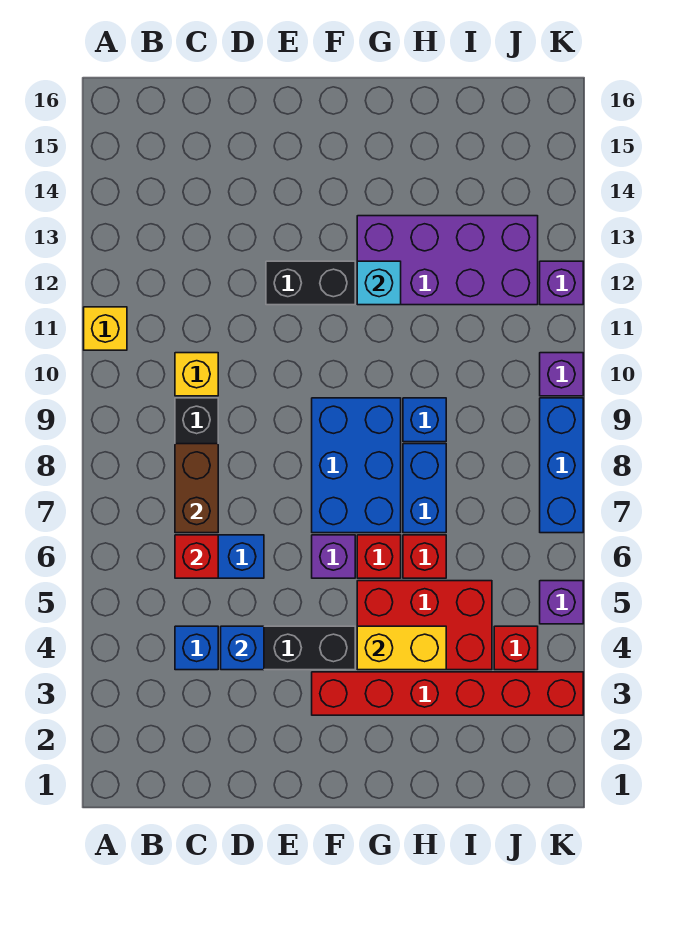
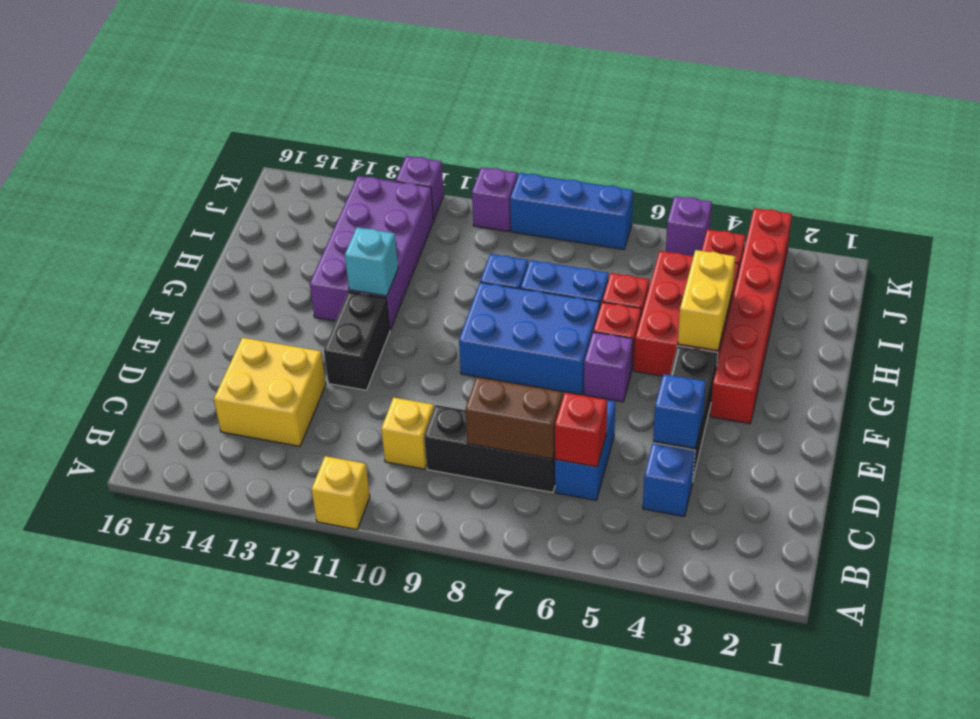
none -> yellow 2x2 brick [214,338,326,446]

